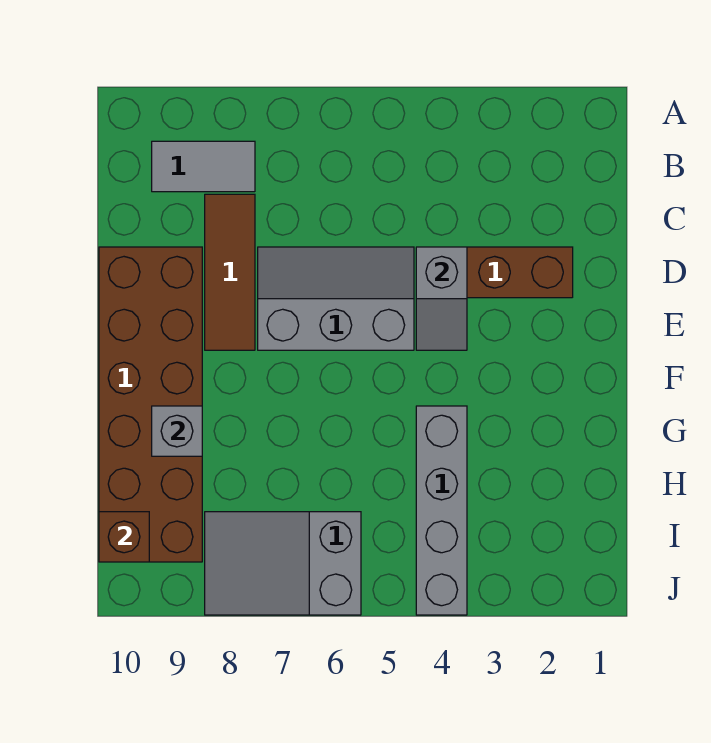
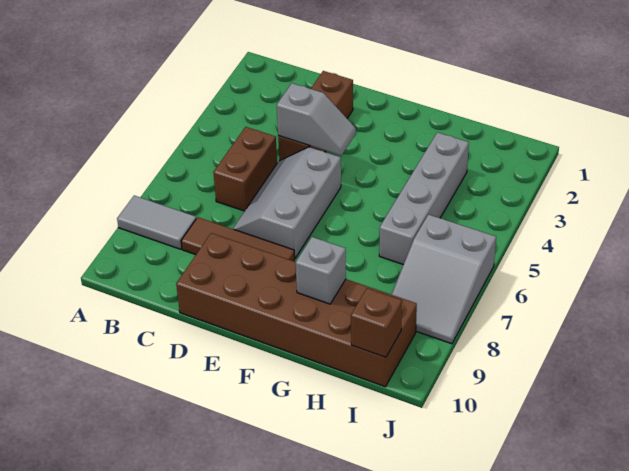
grey 1x2 tile [152,141,255,192] -> grey 1x2 tile turned to [117,196,196,249]
none -> brown 1x2 brick [213,127,277,211]
grey 1x4 brick [416,406,467,615] -> grey 1x4 brick turned to [379,132,469,265]

